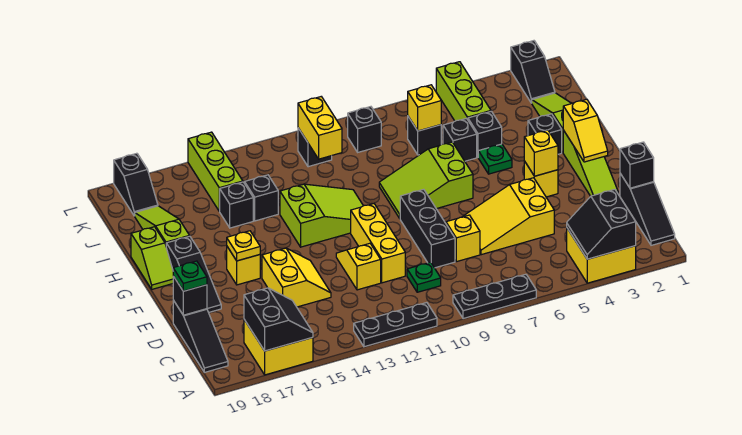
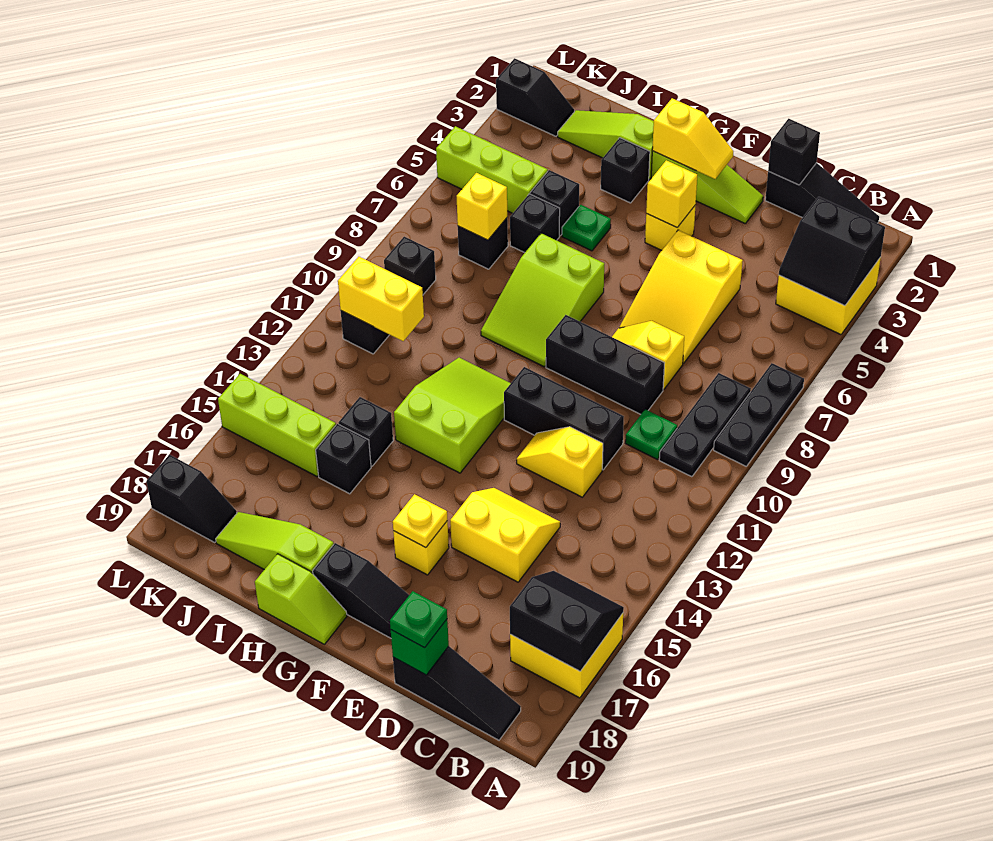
black 1x3 plate [354,303,437,347] -> black 1x3 plate moved to [659,373,751,477]
yellow 1x3 brick [351,204,405,283] -> black 1x3 brick [504,367,624,470]
black 1x1 brick [173,276,207,315] -> green 1x1 brick [391,620,449,675]

